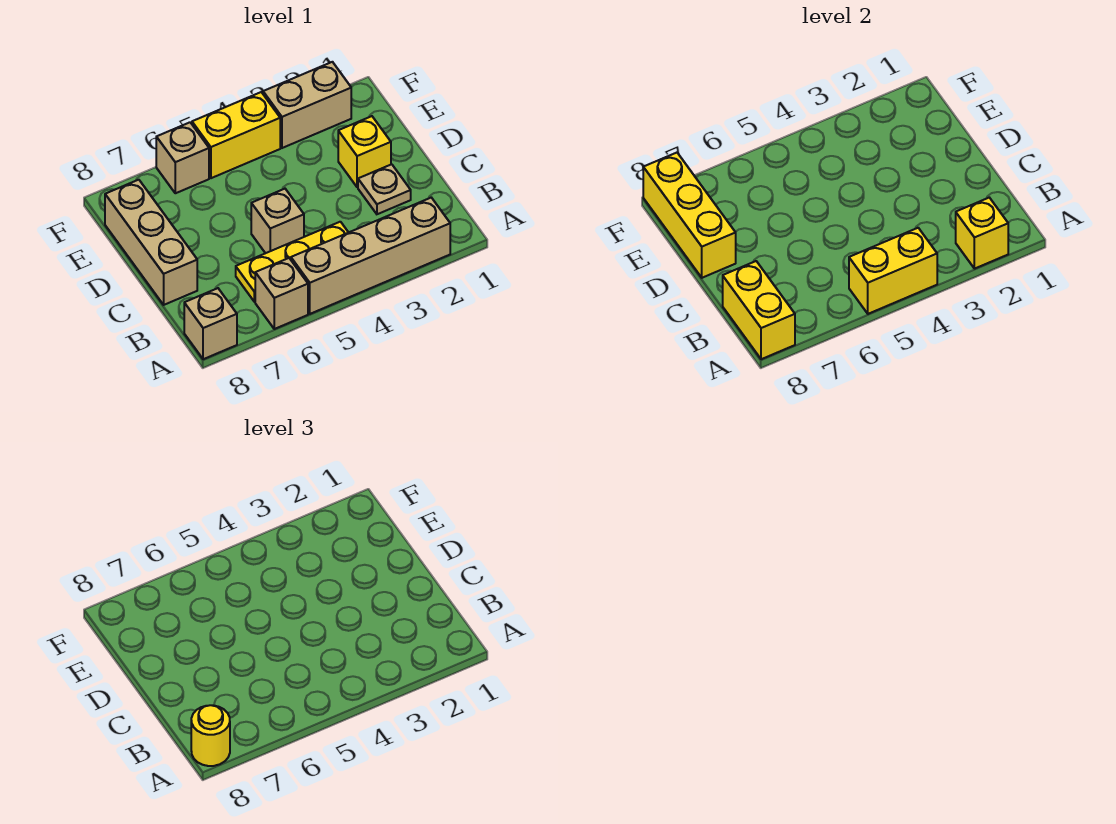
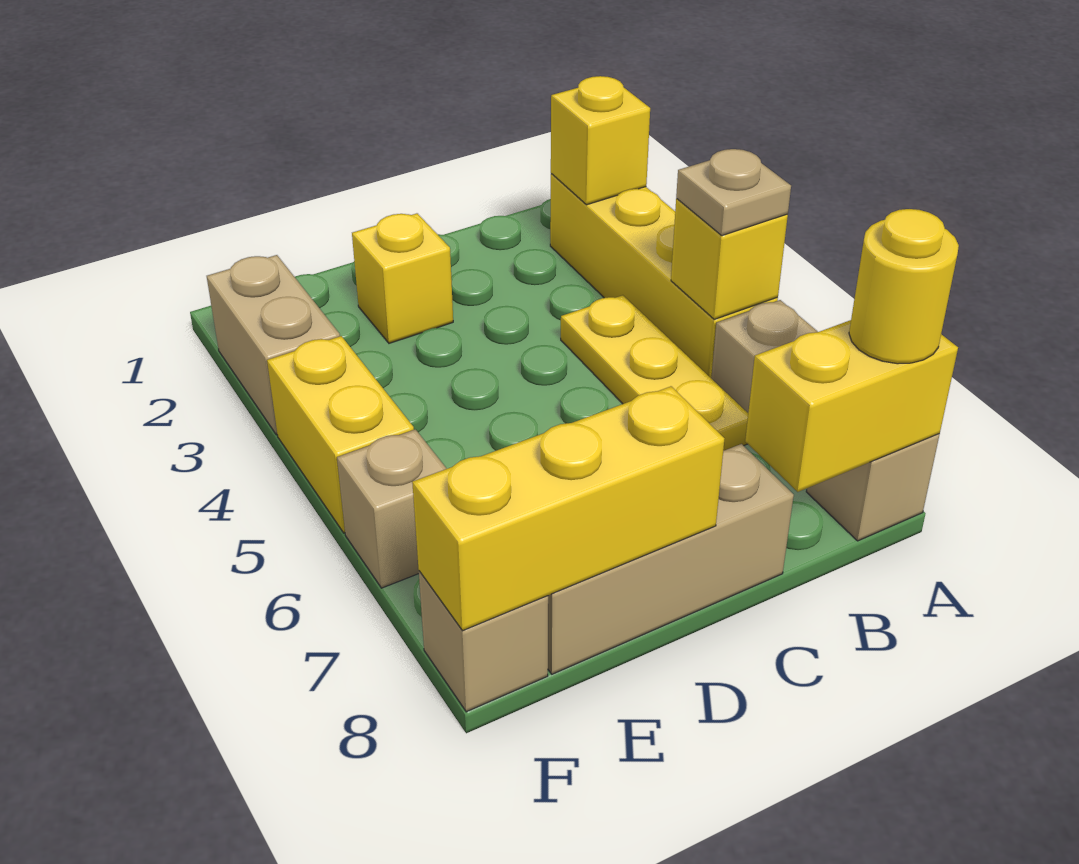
tan 1x4 brick [291,198,450,314] -> yellow 1x4 brick [550,174,778,378]
yellow 1x2 brick [849,228,937,314] -> yellow 1x1 brick [671,199,788,319]
tan 1x1 plate [358,164,411,214] -> tan 1x1 plate moved to [676,149,791,236]
tan 1x1 brick [251,189,304,253] -> tan 1x1 brick moved to [419,571,548,712]

